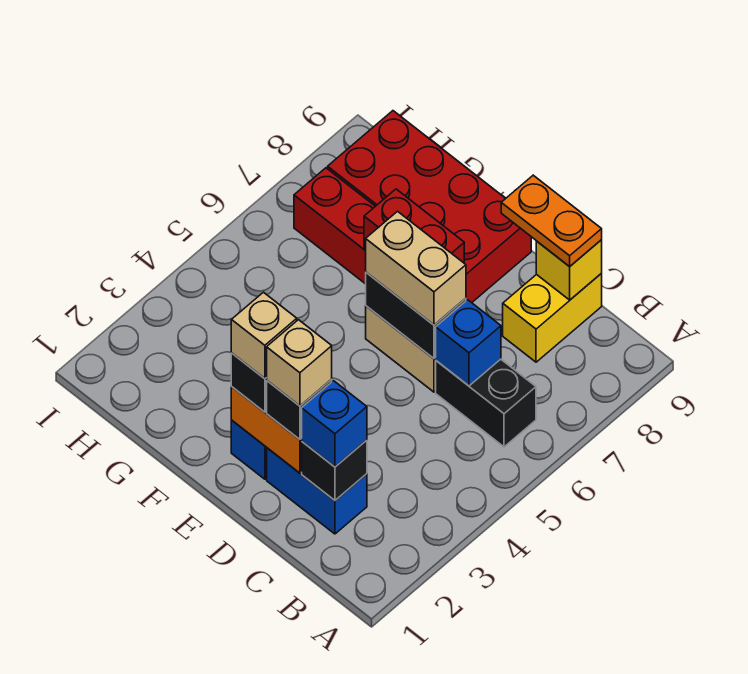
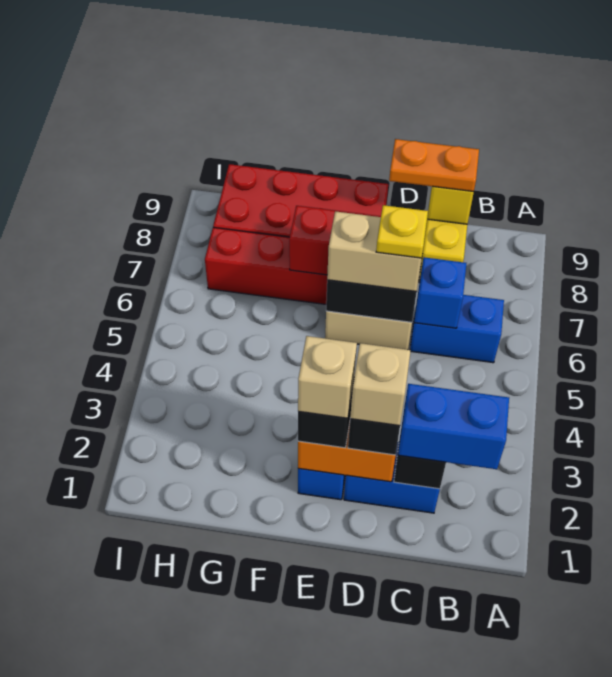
black 1x2 brick [436,359,536,447] -> blue 1x2 brick [410,295,504,363]
blue 1x1 brick [301,381,367,467] -> blue 1x2 brick [398,384,509,469]
none -> yellow 1x1 plate [376,205,428,258]

